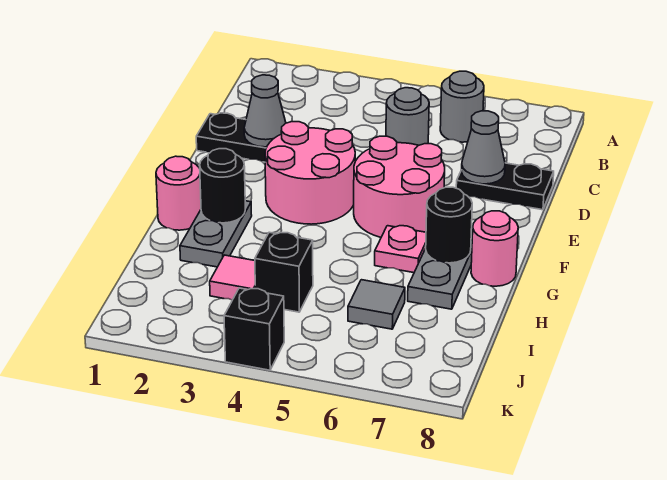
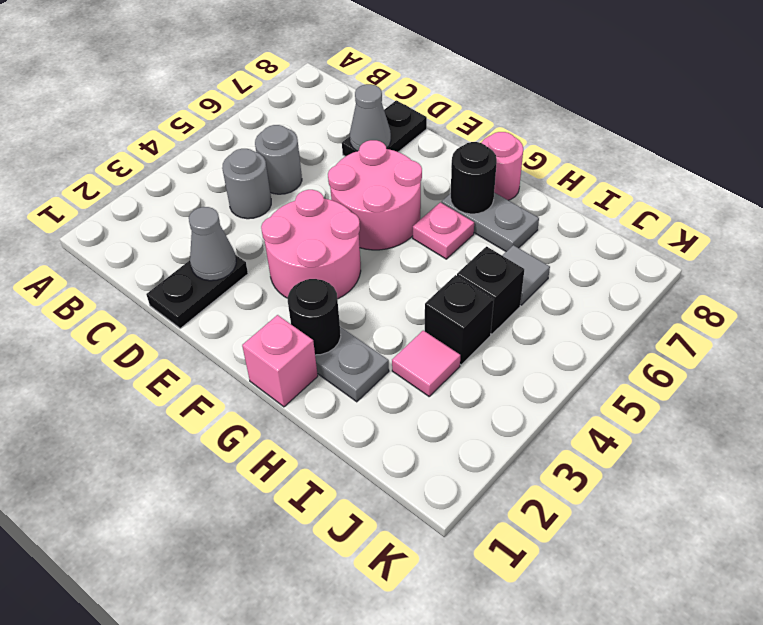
grey 1x1 round brick [440,71,484,142] -> grey 1x1 round brick moved to [222,149,271,219]
pink 1x1 round brick [156,156,201,230] -> pink 1x1 brick [242,315,318,407]
black 1x1 brick [224,288,284,370] -> black 1x1 brick moved to [457,247,524,334]

